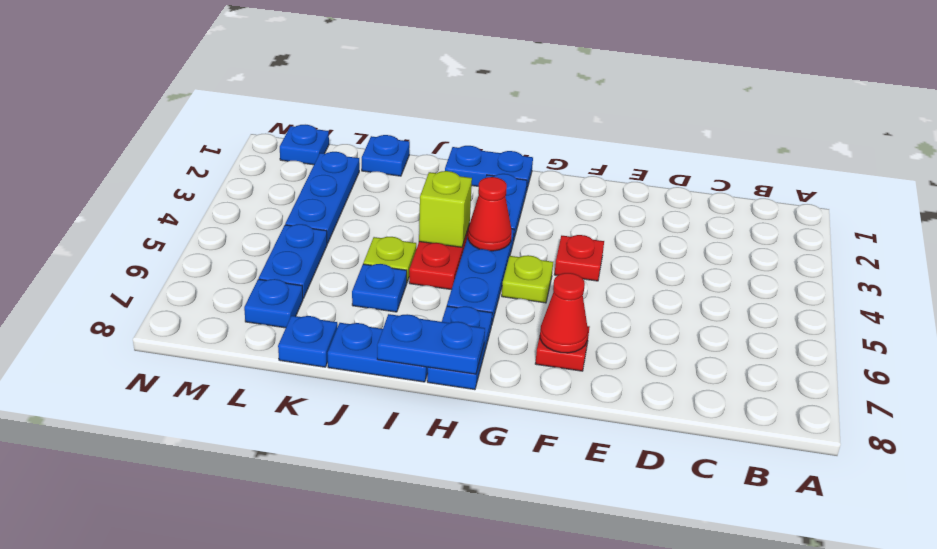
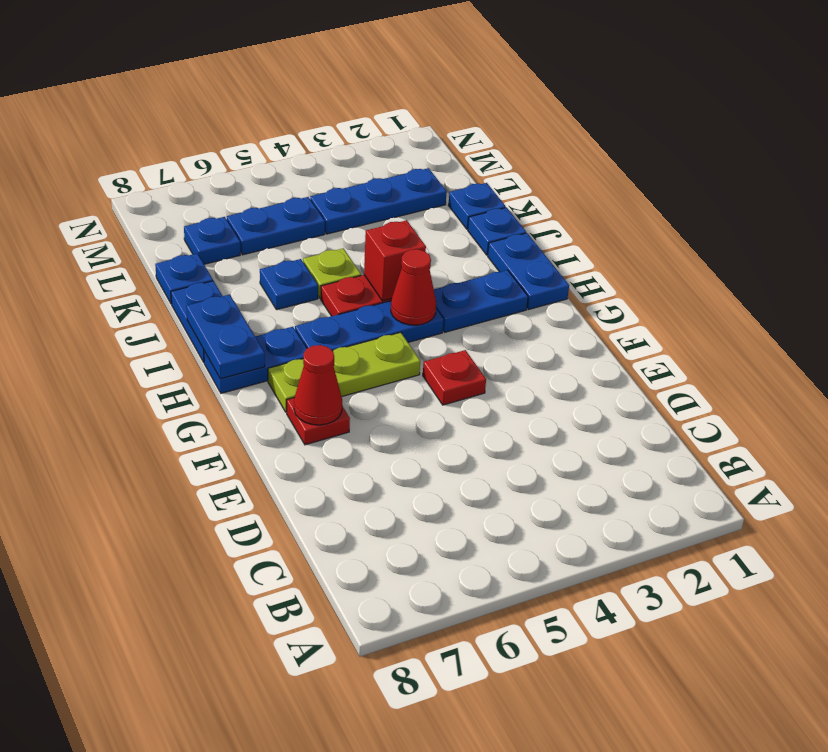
lime 1x1 plate [502,255,553,303] -> lime 1x3 plate [268,332,420,412]
lime 1x1 brick [419,171,472,247] -> red 1x1 brick [364,220,426,301]
blue 1x1 plate [280,125,329,165] -> blue 1x1 plate moved to [468,208,526,255]

